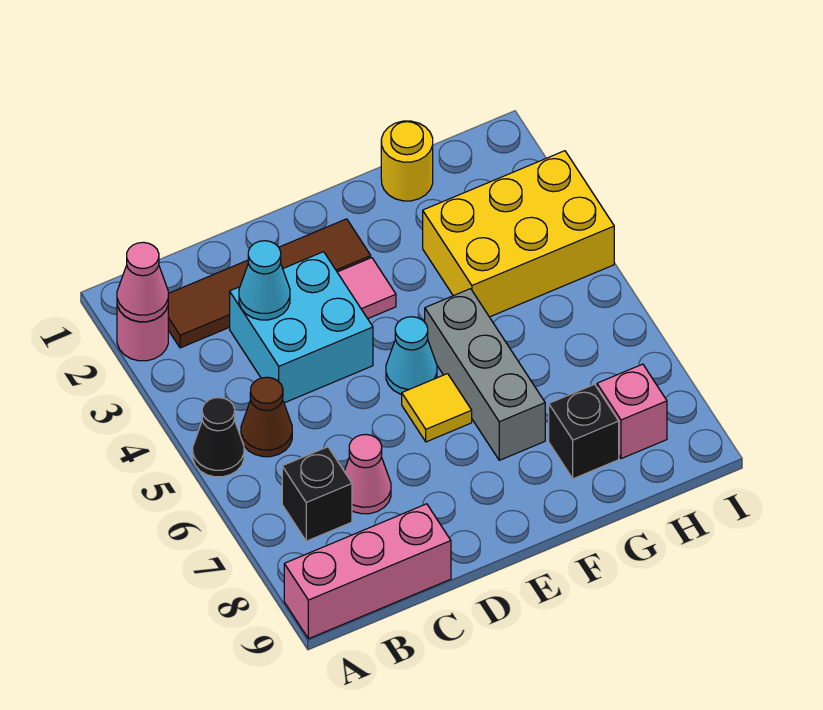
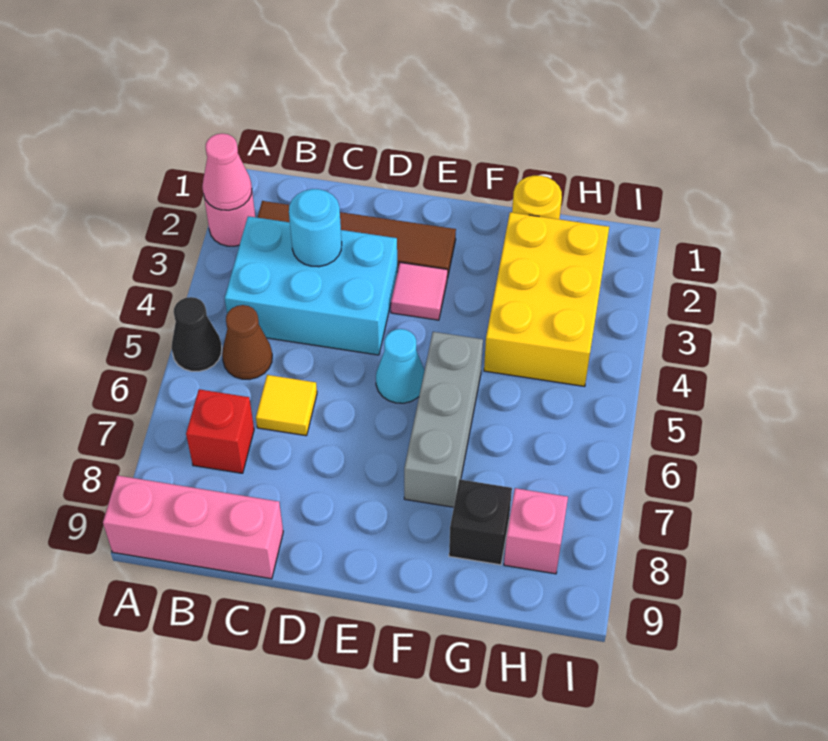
black 1x1 brick [282,447,352,541] -> red 1x1 brick [186,389,254,473]
cyan 2x2 brick [230,252,373,403] -> cyan 2x3 brick [225,216,397,355]
cyan 1x1 cone [239,241,290,320] -> cyan 1x1 round brick [289,189,342,267]
pink 1x1 cone [344,435,391,514] -> none
yellow 1x1 tile [402,374,472,442] -> yellow 1x1 tile moved to [256,375,317,436]
yellow 2x3 brick [423,151,614,317] -> yellow 2x3 brick turned to [484,212,609,386]

